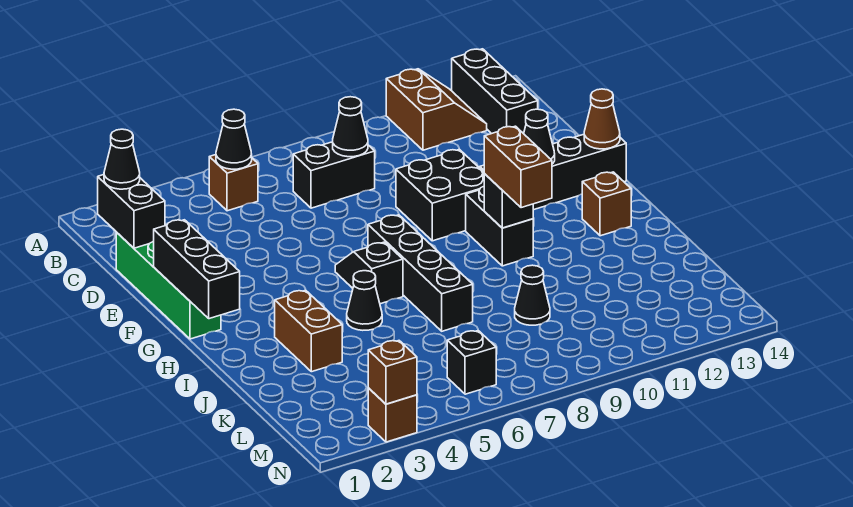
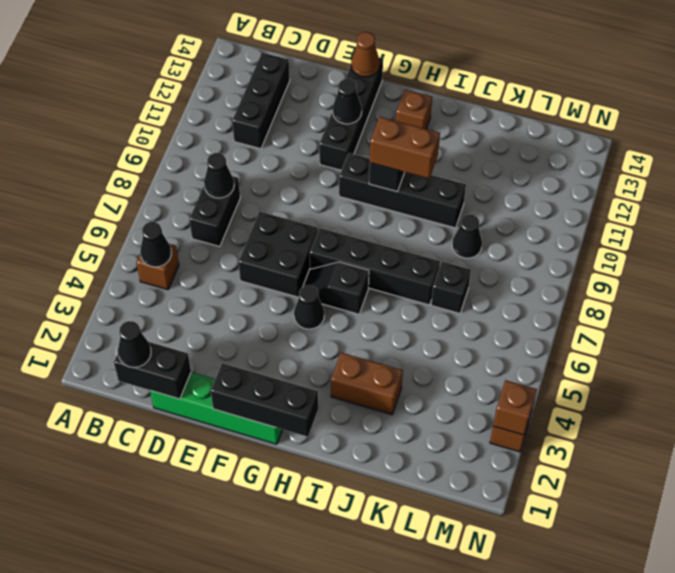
brown 2x2 slope [386,69,487,150] -> none
black 1x3 brick [452,49,538,134] -> black 1x3 brick turned to [232,53,290,149]
black 2x2 brick [396,149,485,241] -> black 2x2 brick moved to [238,211,318,297]
black 1x2 brick [466,186,533,266] -> black 1x4 brick [339,153,466,228]
black 1x1 cone [347,271,382,330] -> black 1x1 cone moved to [294,285,324,329]
black 1x1 brick [447,331,496,394] -> black 1x1 brick moved to [431,262,471,314]

